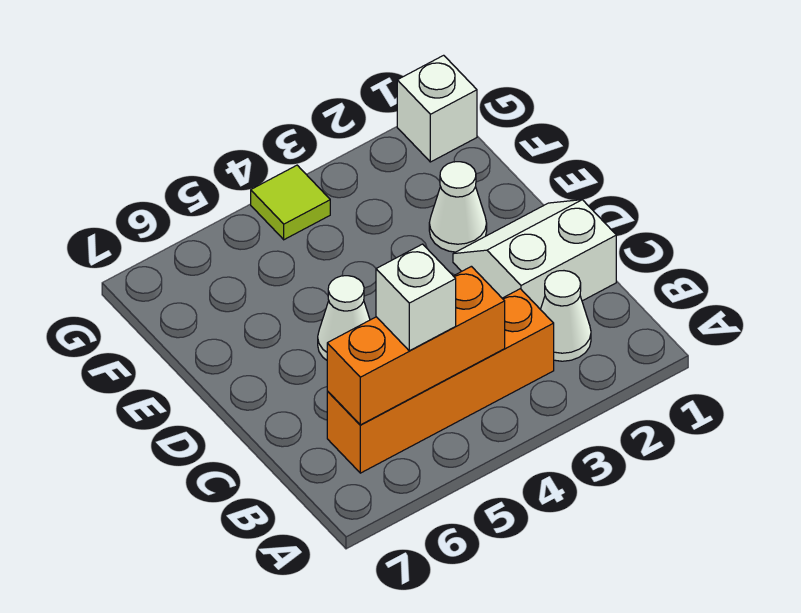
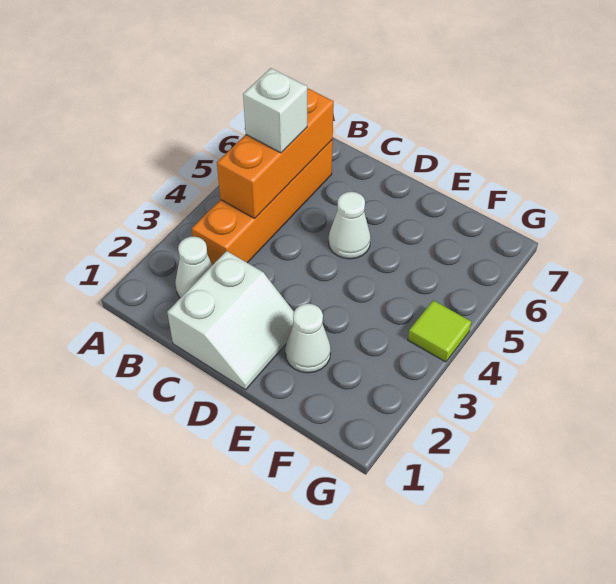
white 1x1 brick [397,55,477,162] -> none

